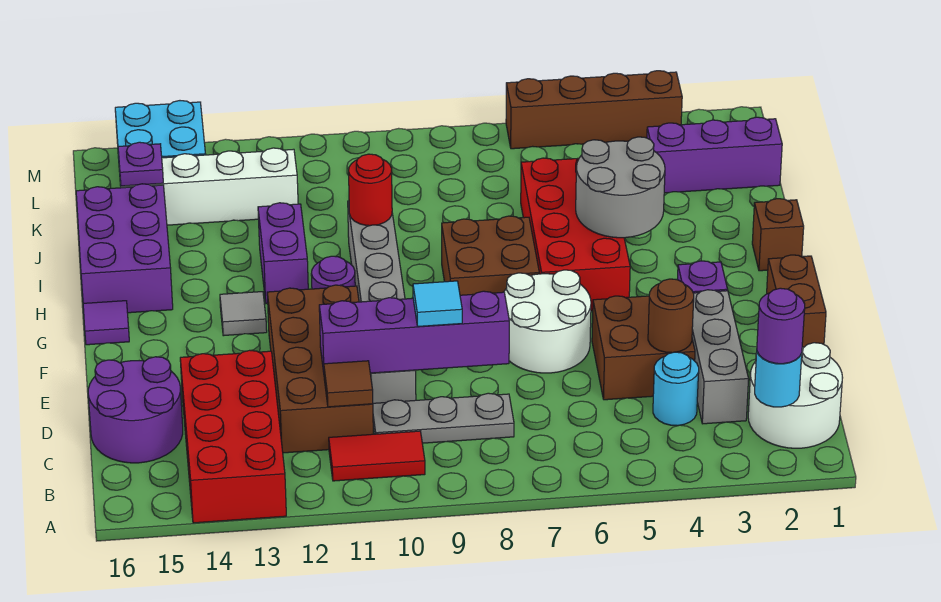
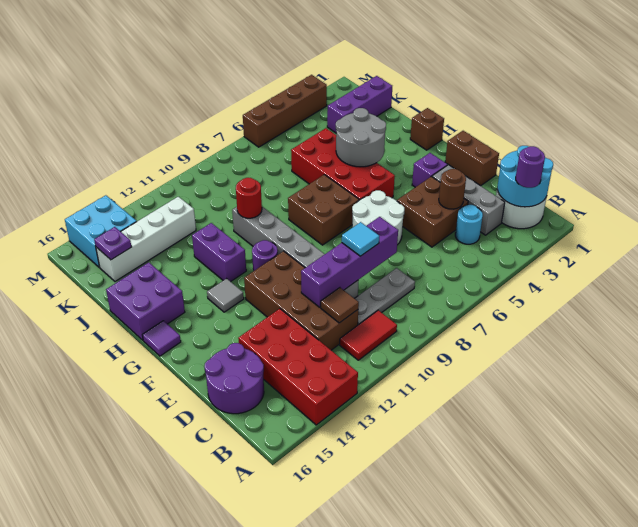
cyan 1x1 round brick [755,352,802,407] -> cyan 2x2 round brick [497,146,553,207]
purple 2x3 brick [76,184,173,313] -> purple 2x2 brick [106,262,185,340]

